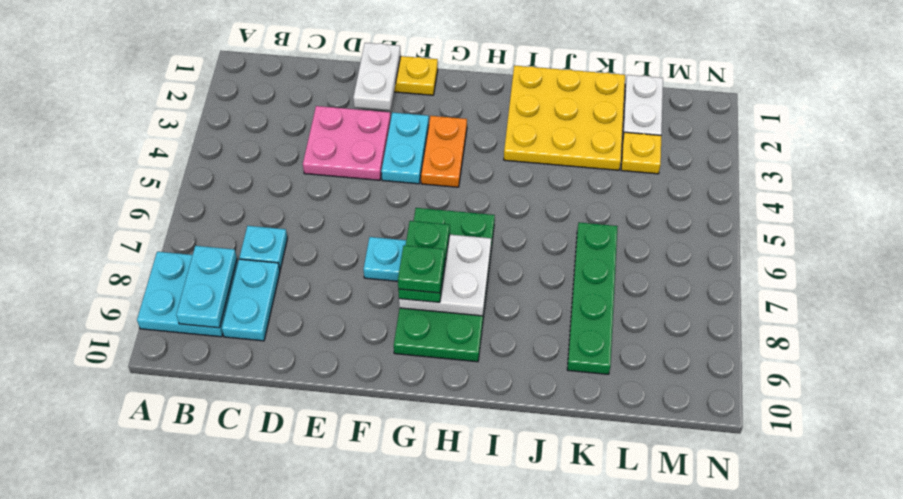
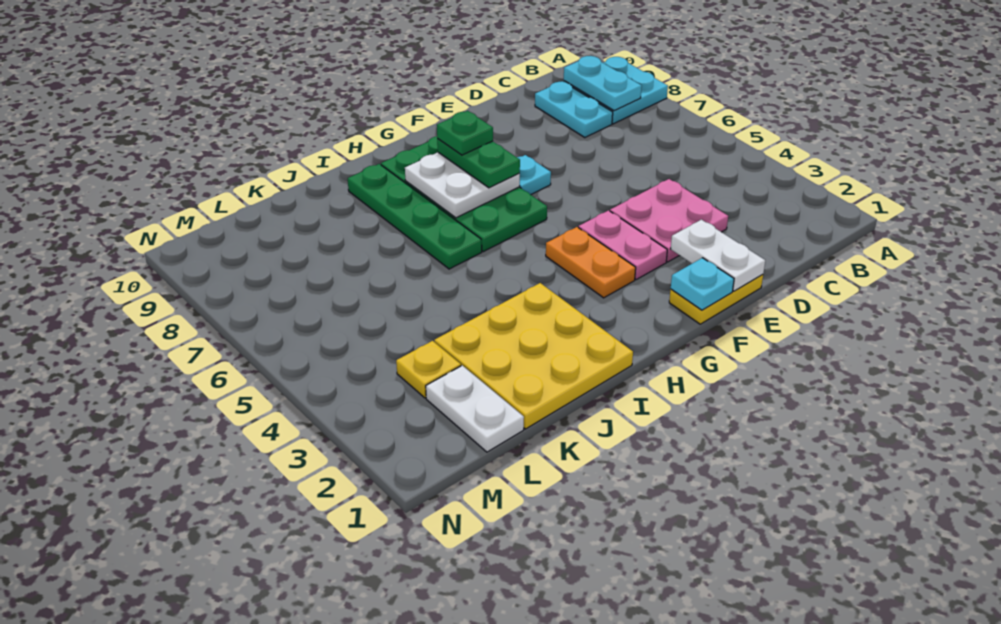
cyan 1x1 plate [239,226,287,270] -> cyan 1x1 plate moved to [671,258,734,310]
cyan 1x2 plate [381,112,429,184] -> pink 1x2 plate [578,210,667,279]
green 1x4 plate [567,222,618,374] -> green 1x4 plate moved to [348,164,482,269]

